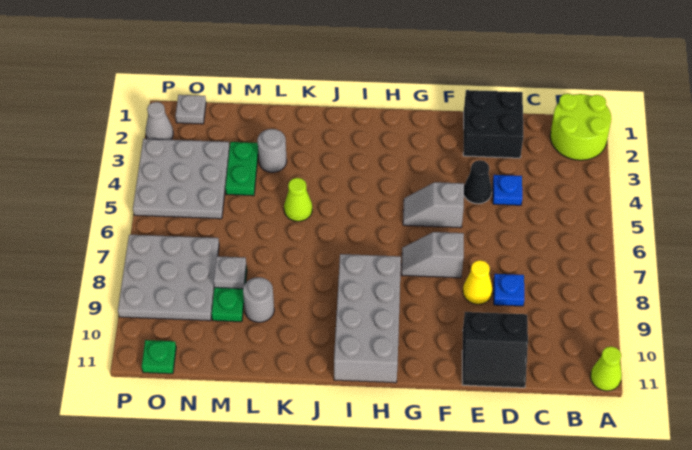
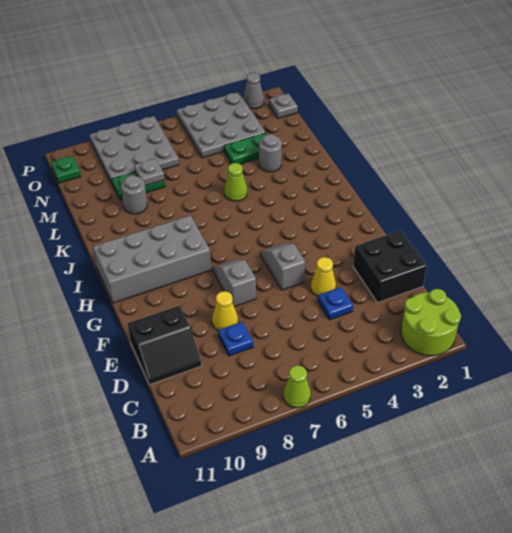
lime 1x1 cone [590,346,622,391] -> lime 1x1 cone moved to [283,366,311,408]
black 2x2 slope [462,312,528,388] -> black 2x2 slope turned to [128,306,202,384]
black 1x1 cone [464,160,492,204] -> yellow 1x1 cone [311,257,336,296]

